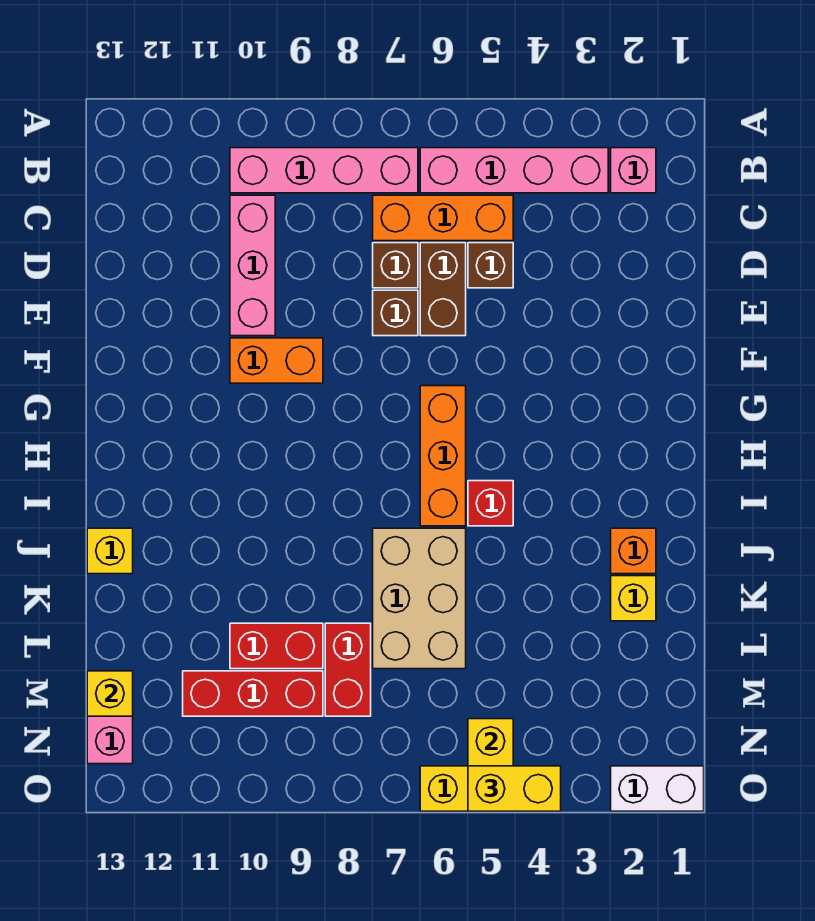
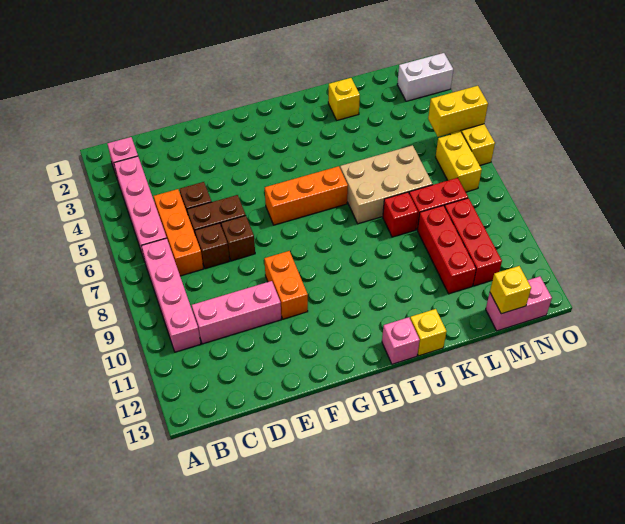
red 1x1 brick [468,481,513,526] -> red 1x1 brick moved to [383,192,418,237]
none -> pink 1x1 brick [382,317,420,364]
orange 1x1 brick [611,528,656,574] -> none
red 1x2 brick [230,623,323,669] -> red 1x3 brick [417,205,476,294]
white 1x2 brick [611,766,704,811] -> white 1x2 brick turned to [397,53,453,101]
yellow 1x2 brick [468,766,561,811] -> yellow 1x2 brick moved to [436,132,482,192]

